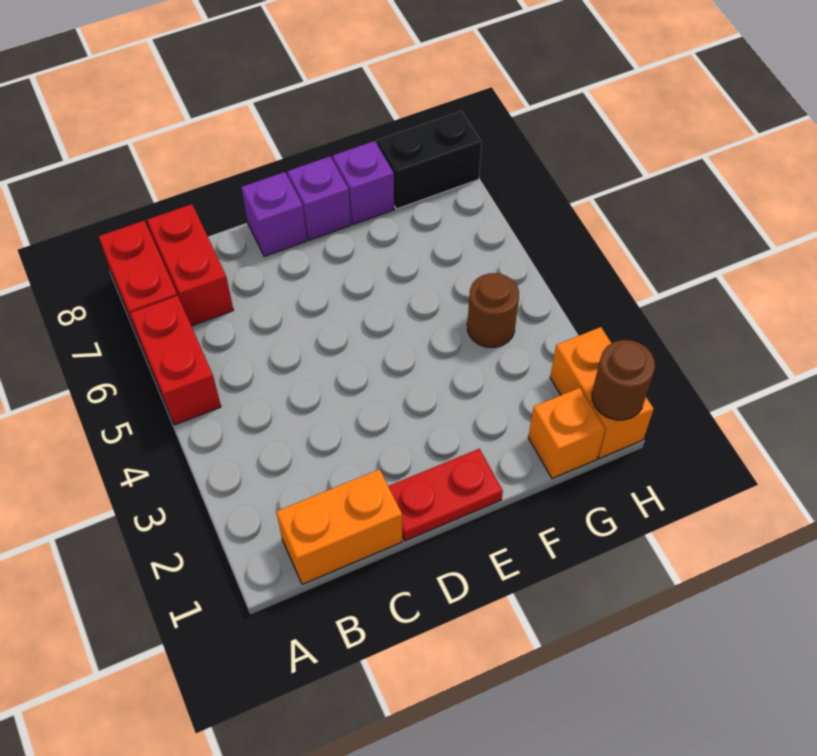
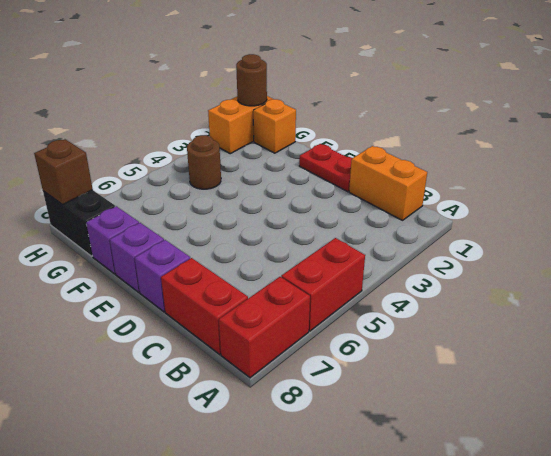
red 1x2 brick [147,204,233,326] -> red 1x2 brick turned to [161,258,248,354]
none -> brown 1x1 brick [34,139,93,205]

